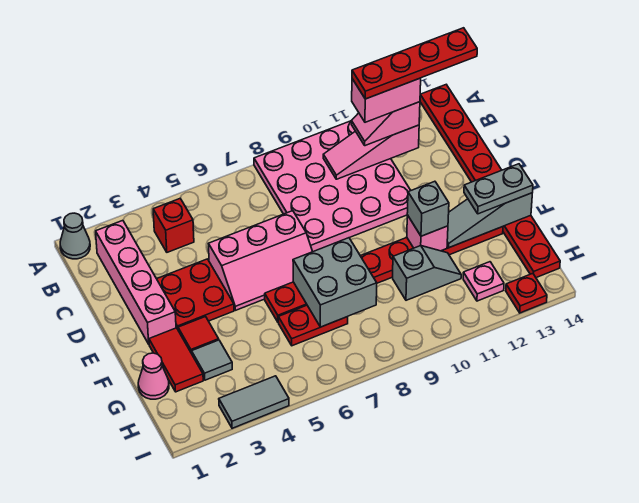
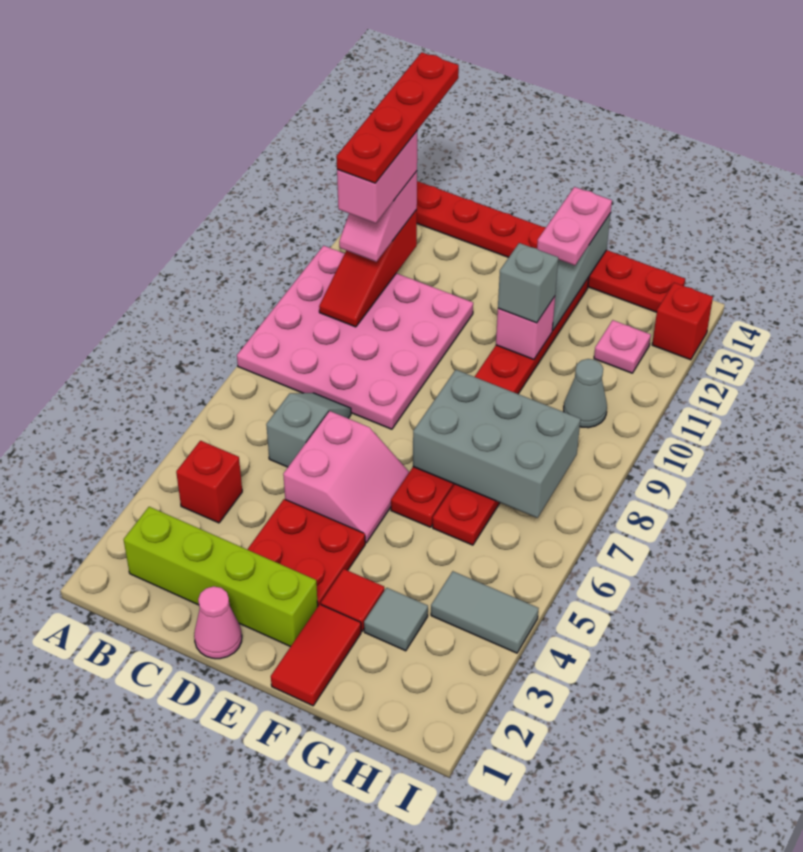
grey 1x1 cone [60,213,90,259] -> grey 1x1 cone moved to [564,359,607,428]
pink 1x4 brick [96,221,176,344] -> lime 1x4 brick [124,507,318,647]
pink 1x3 slope [323,125,419,179] -> red 1x3 slope [319,210,417,327]
pink 2x3 slope [209,211,313,310] -> pink 2x2 slope [283,411,409,543]
red 1x2 tile [149,328,203,392] -> red 1x2 tile turned to [271,604,361,706]
grey 2x2 brick [293,238,377,327] -> grey 2x3 brick [413,370,580,518]
grey 1x2 plate [464,164,533,214] -> pink 1x2 plate [537,187,612,265]
pink 1x1 cone [138,353,169,399] -> pink 1x1 cone moved to [194,586,242,659]
grey 1x2 slope [393,246,461,300] -> grey 1x2 slope moved to [266,393,351,467]
grey 1x2 tile [219,376,289,428] -> grey 1x2 tile turned to [431,571,539,653]
red 1x1 plate [506,273,547,313] -> red 1x1 brick [652,283,713,360]

